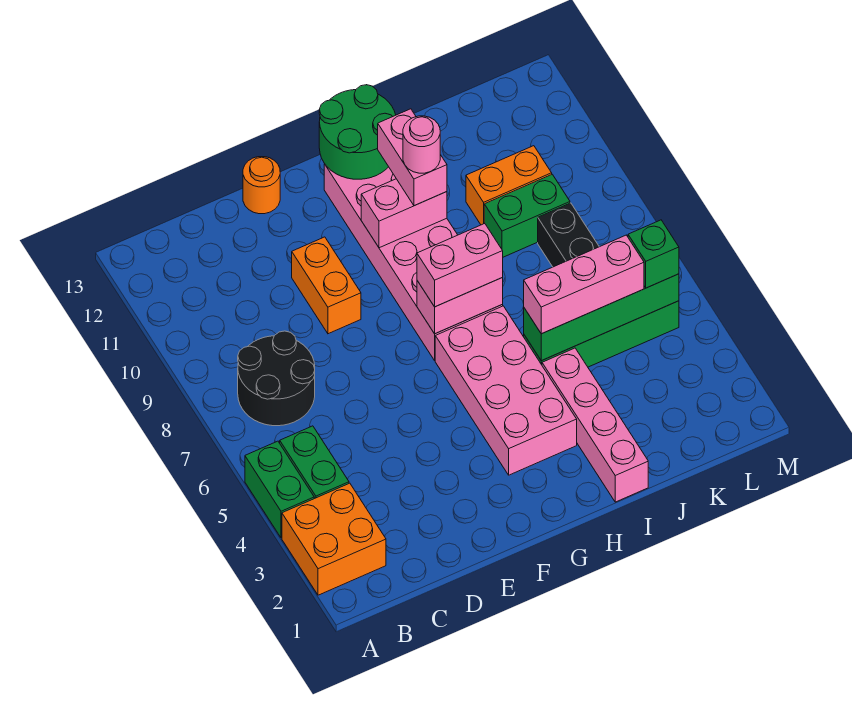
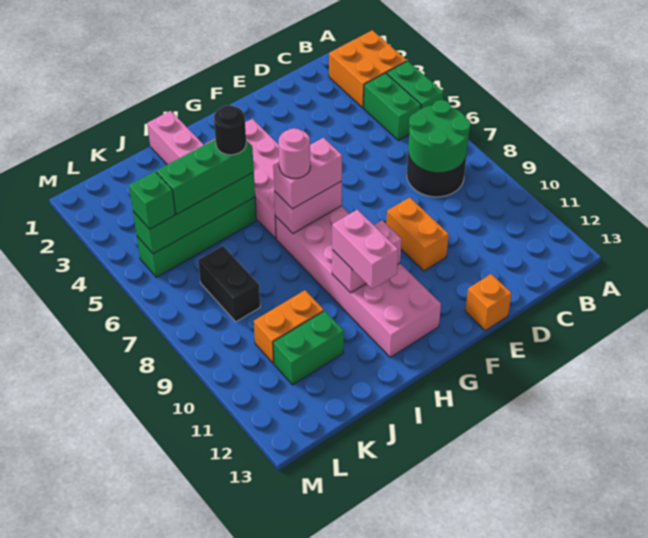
orange 1x1 round brick [243,157,280,214] -> orange 1x1 brick [465,274,512,331]
green 2x2 round brick [319,85,396,179] -> green 2x2 round brick moved to [408,100,471,173]
pink 1x1 round brick [403,116,440,173] -> pink 1x1 round brick moved to [279,128,310,178]
pink 1x3 brick [524,235,644,334] -> green 1x3 brick [157,139,254,214]
none -> black 1x1 round brick [214,105,246,155]
green 1x2 brick [484,174,570,257] -> green 1x2 brick moved to [273,311,344,385]

